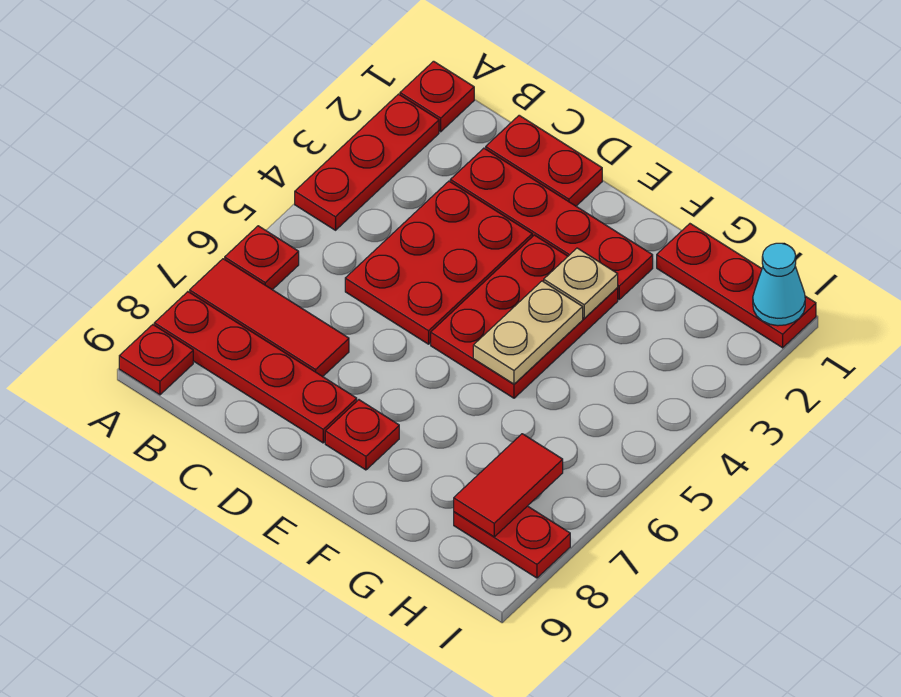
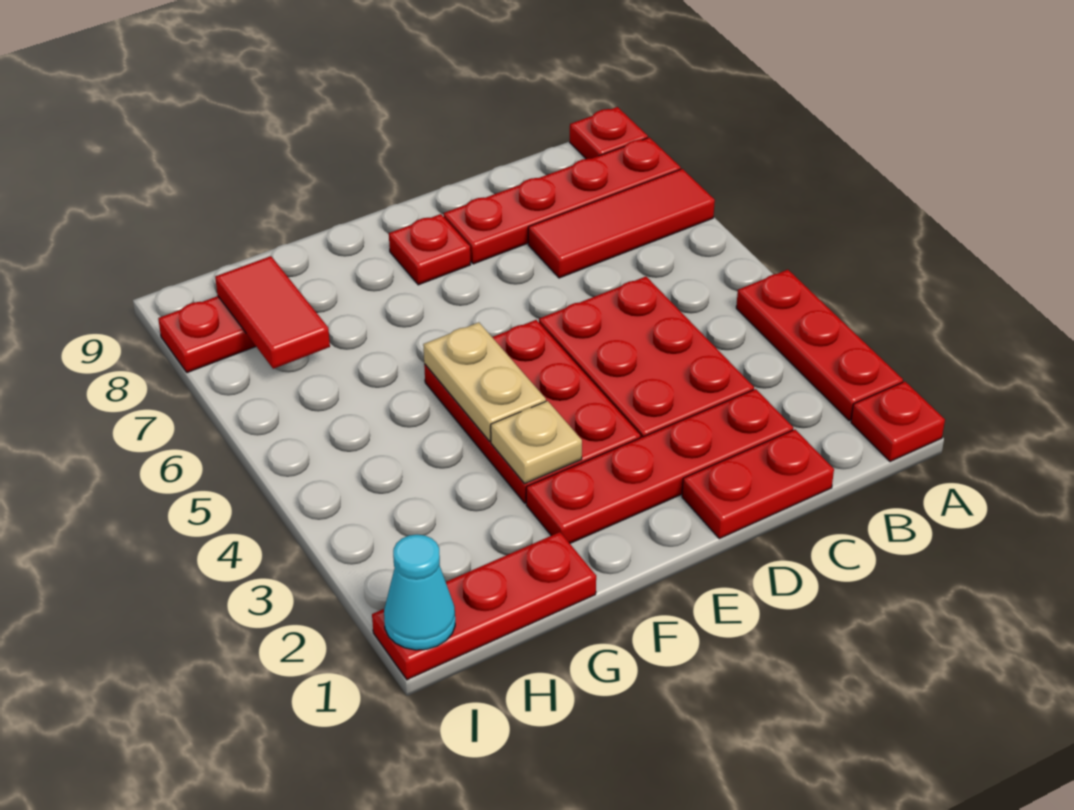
red 1x1 plate [225,226,299,290] -> none

